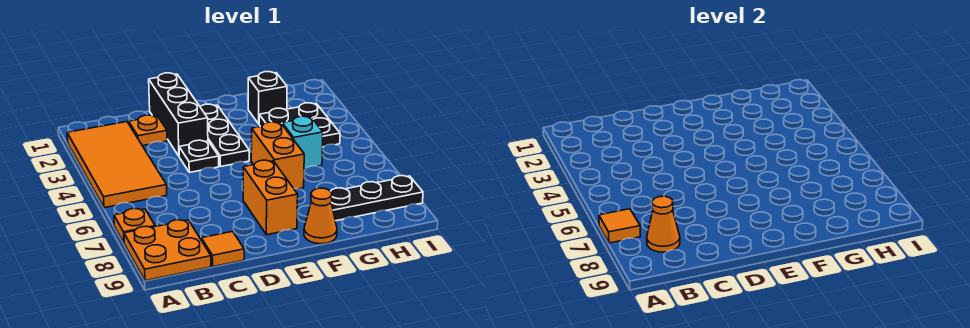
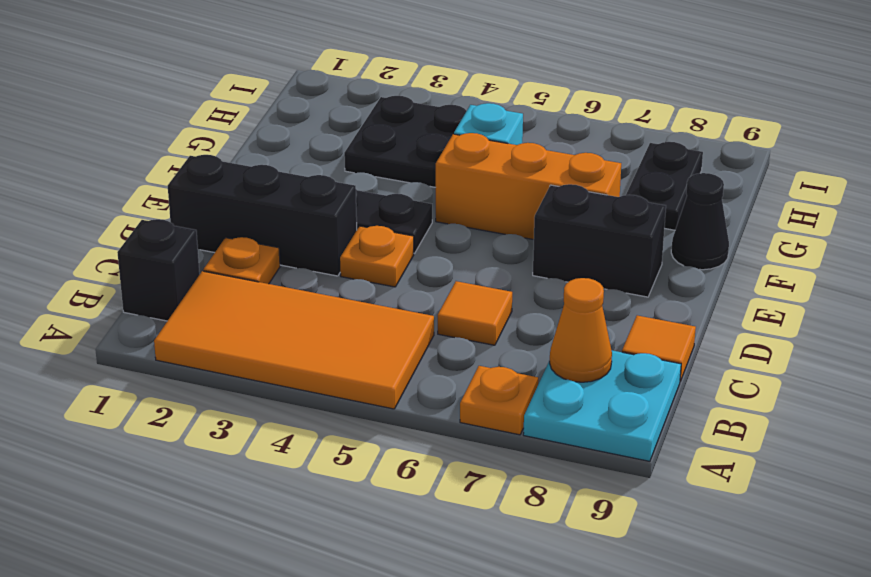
orange 1x1 tile [599,209,640,243] -> orange 1x1 tile moved to [438,281,512,345]
orange 2x2 plate [124,220,211,281] -> cyan 2x2 plate [523,350,681,461]
black 1x1 plate [179,140,219,172] -> orange 1x1 plate [340,226,414,287]
orange 1x2 brick [243,160,298,235] -> black 1x2 brick [533,184,666,297]
orange 1x2 brick [251,122,304,189] -> orange 1x3 brick [436,133,621,240]
orange 1x1 cone [304,188,337,244] -> black 1x1 cone [671,173,729,270]
black 1x1 brick [248,72,287,124] -> black 1x1 brick moved to [117,219,200,321]
black 1x3 plate [331,176,423,221] -> black 1x2 plate [626,142,703,230]

